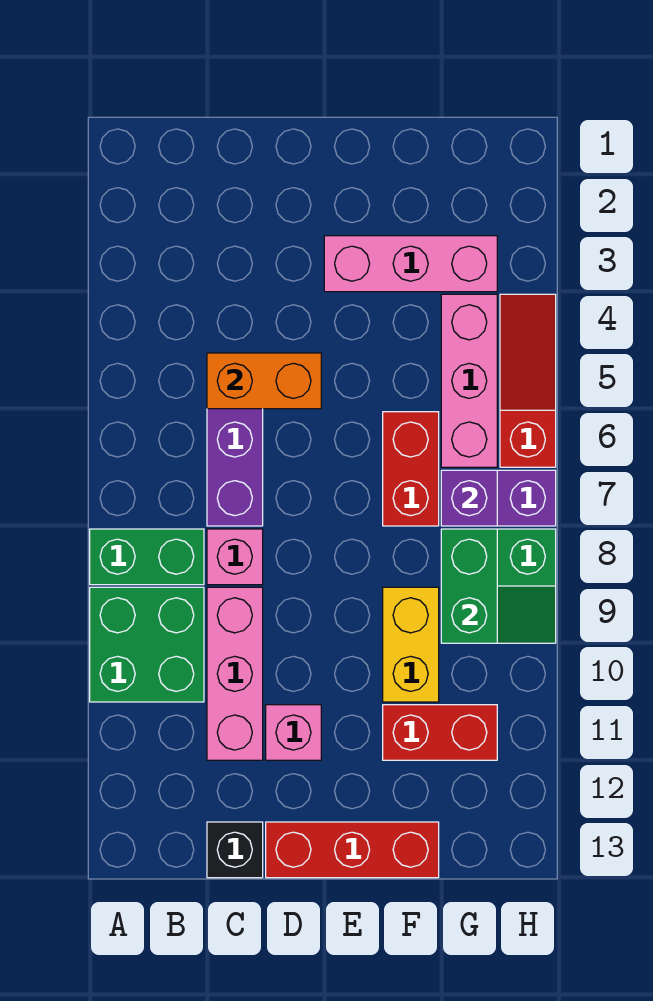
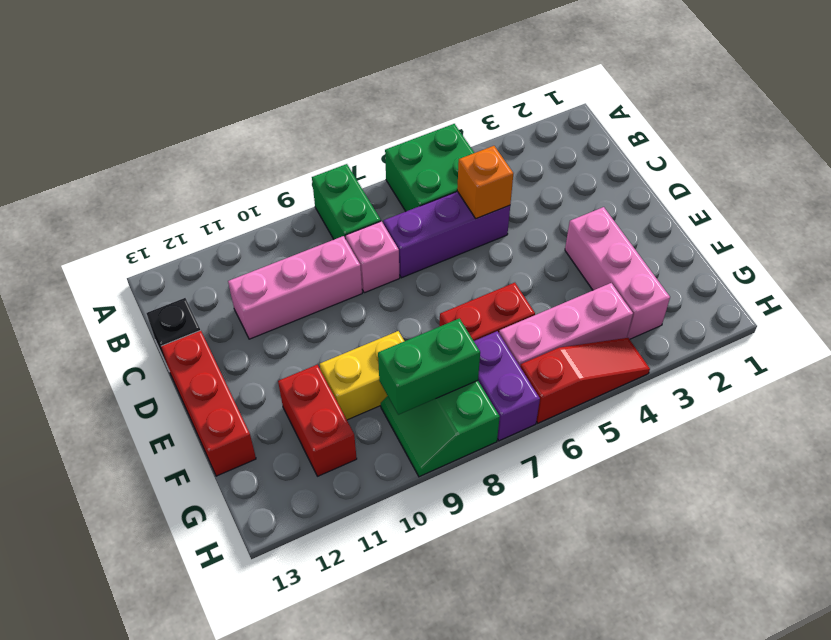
green 2x2 brick [90,587,204,702] -> green 2x2 brick moved to [385,124,474,211]
orange 1x2 brick [207,353,321,409] -> orange 1x1 brick [457,146,513,219]
pink 1x1 brick [266,705,321,760] -> none
purple 1x1 brick [441,470,497,526] -> none

